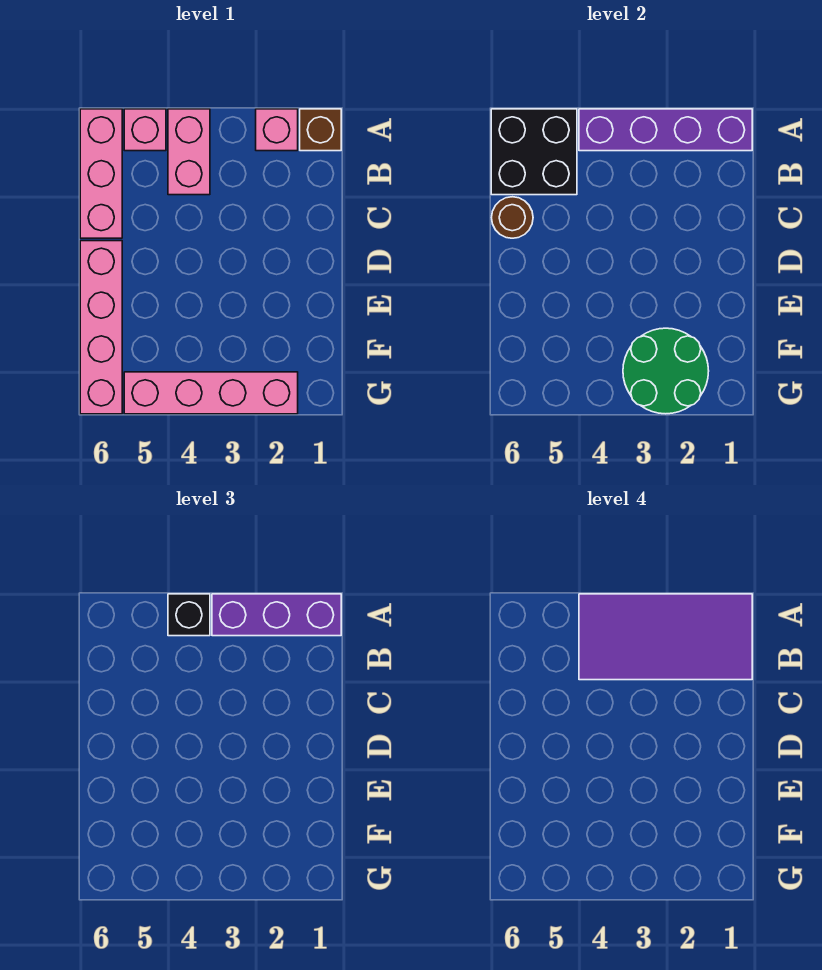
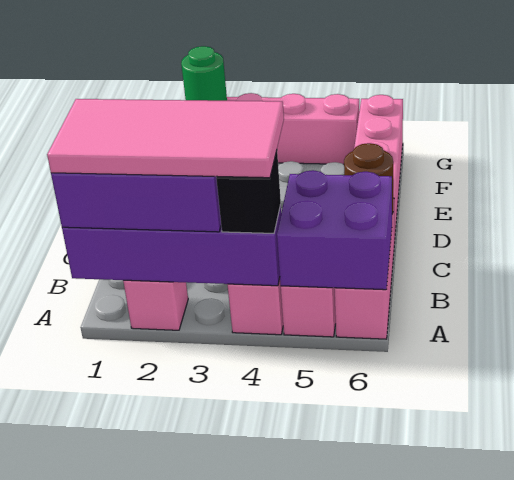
brown 1x1 brick [300,109,341,151] -> none
purple 2x4 tile [579,594,752,680] -> pink 2x4 tile [47,99,284,178]
black 2x2 brick [491,109,577,195] -> purple 2x2 brick [277,170,392,290]
green 2x2 round brick [623,328,709,414] -> green 1x1 round brick [181,46,227,101]

